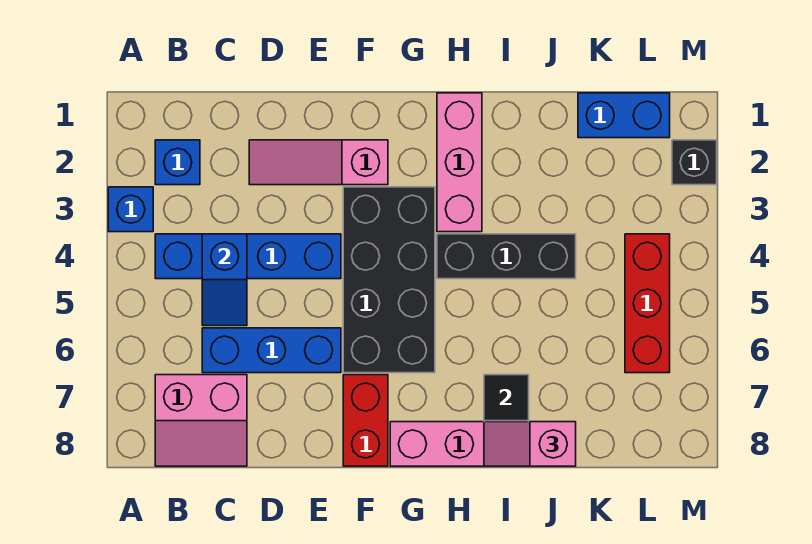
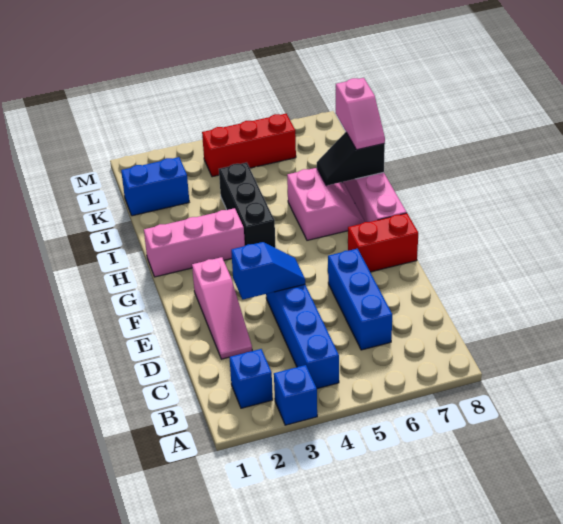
pink 2x2 slope [155,375,247,466] -> pink 2x2 slope moved to [287,168,365,240]
blue 1x2 slope [202,234,247,326] -> blue 1x2 slope moved to [231,242,305,300]
black 2x4 brick [343,187,435,373] -> none
blue 1x2 brick [578,93,670,138] -> blue 1x2 brick turned to [121,157,189,216]
black 1x1 brick [672,140,717,185] -> none

